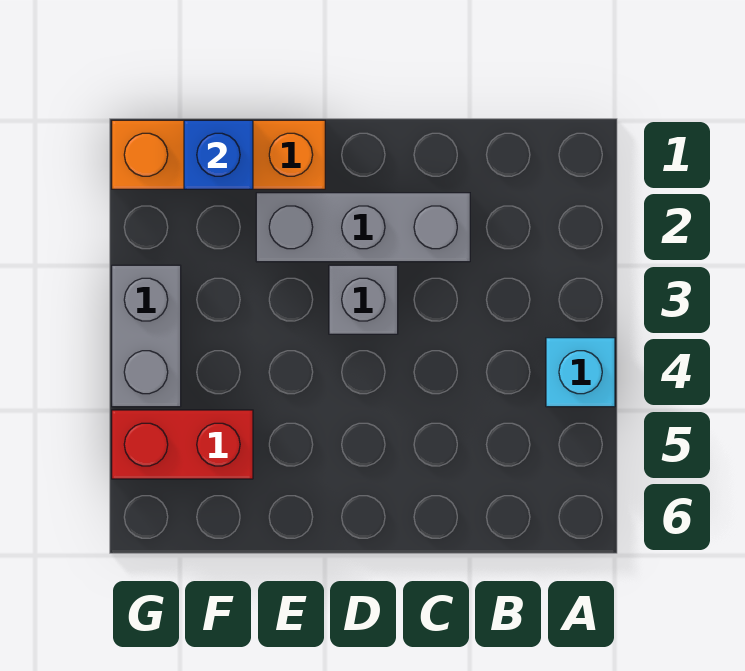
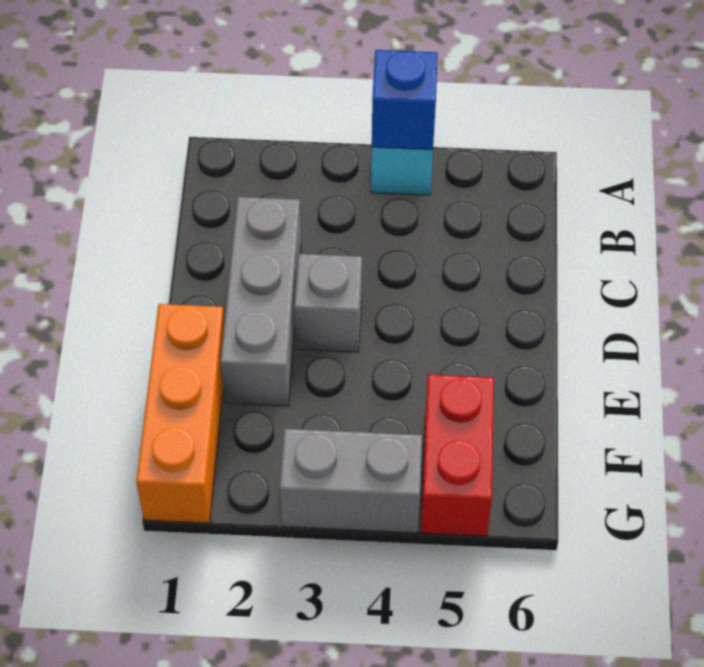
blue 1x1 brick [184,120,253,189] -> blue 1x1 brick moved to [372,50,438,150]

